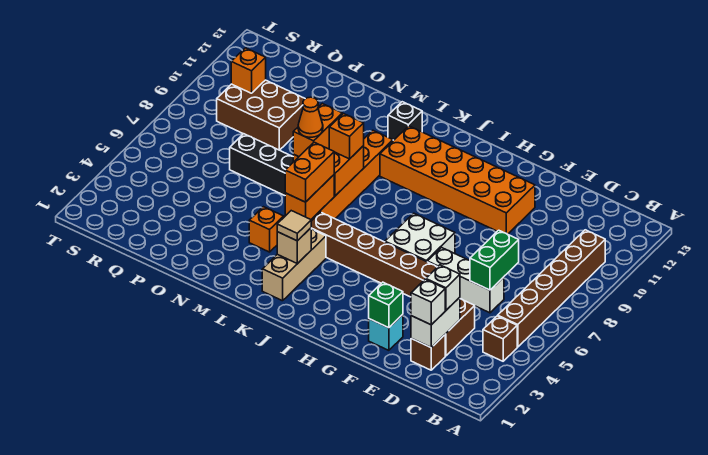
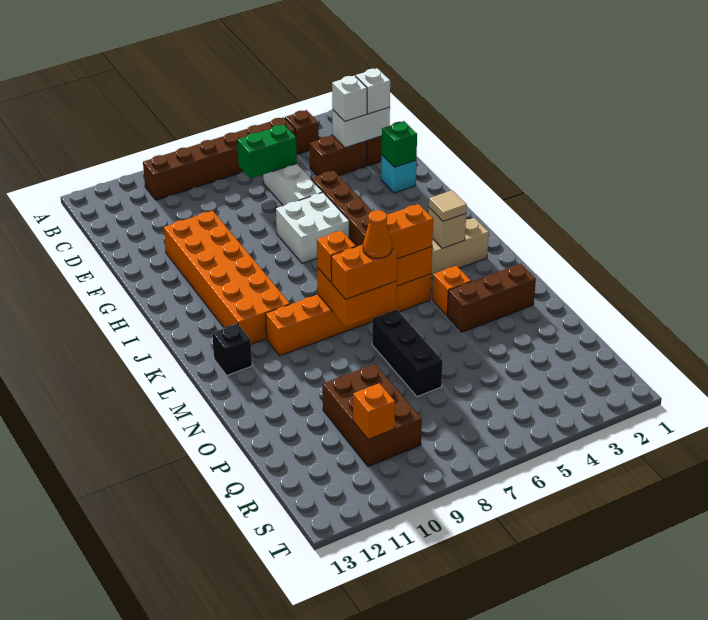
none -> brown 1x3 brick [447,264,536,332]

